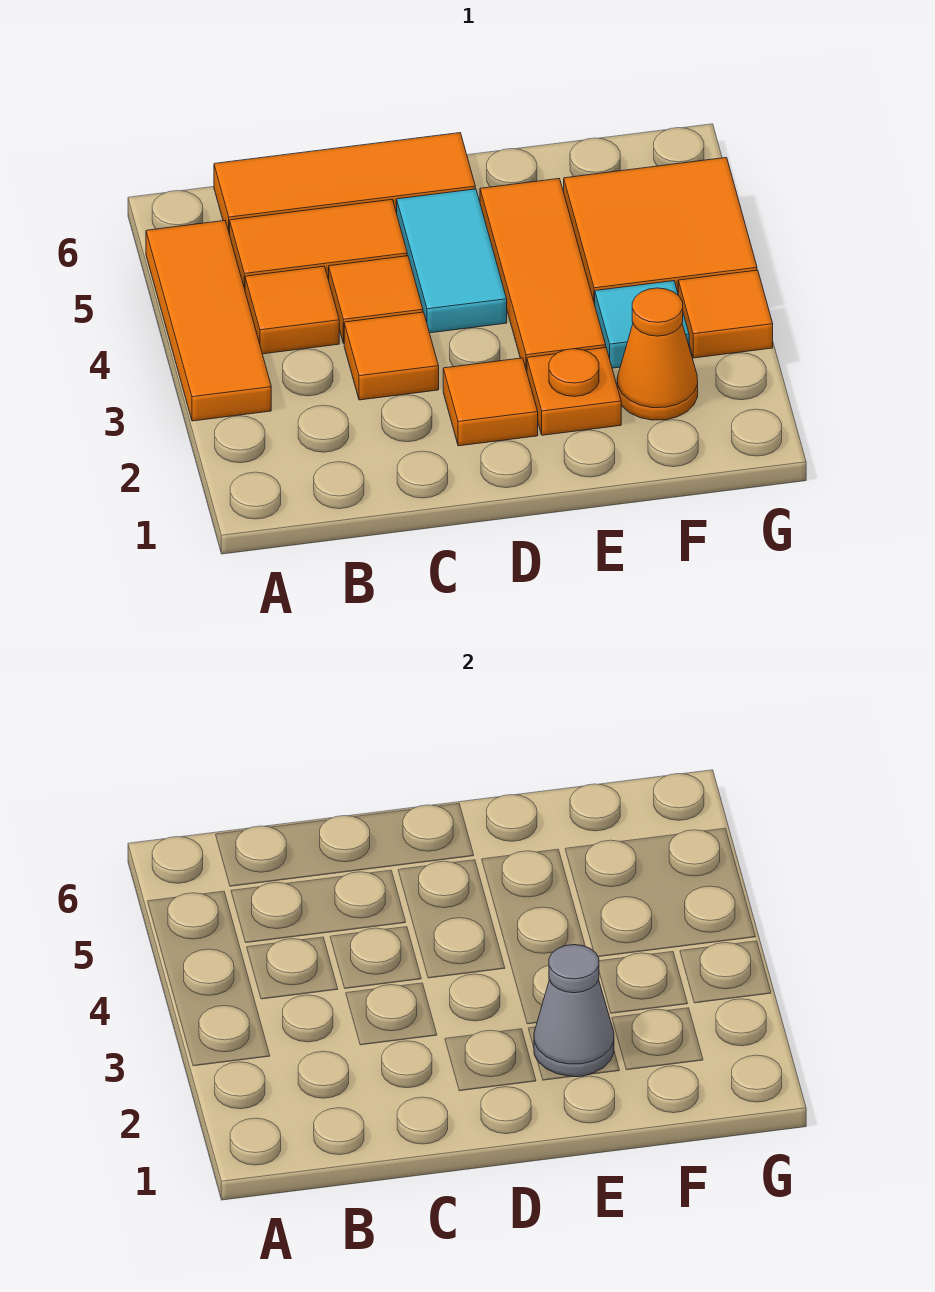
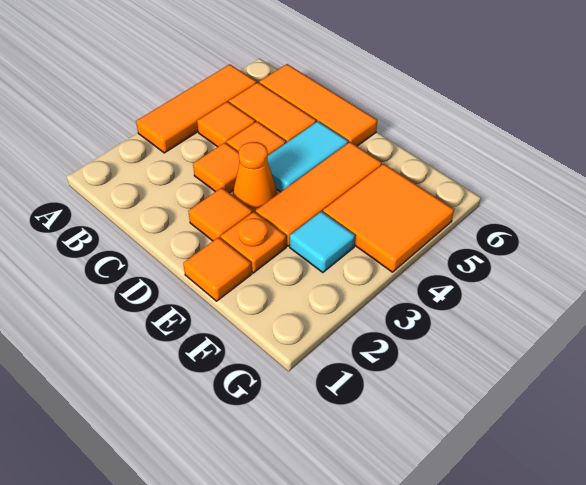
grey 1x1 cone [534,945,614,1077] -> none
orange 1x1 cone [617,288,698,420] -> orange 1x1 cone moved to [233,142,277,212]
orange 1x1 tile [678,270,773,358] -> orange 1x1 tile moved to [183,237,251,301]

